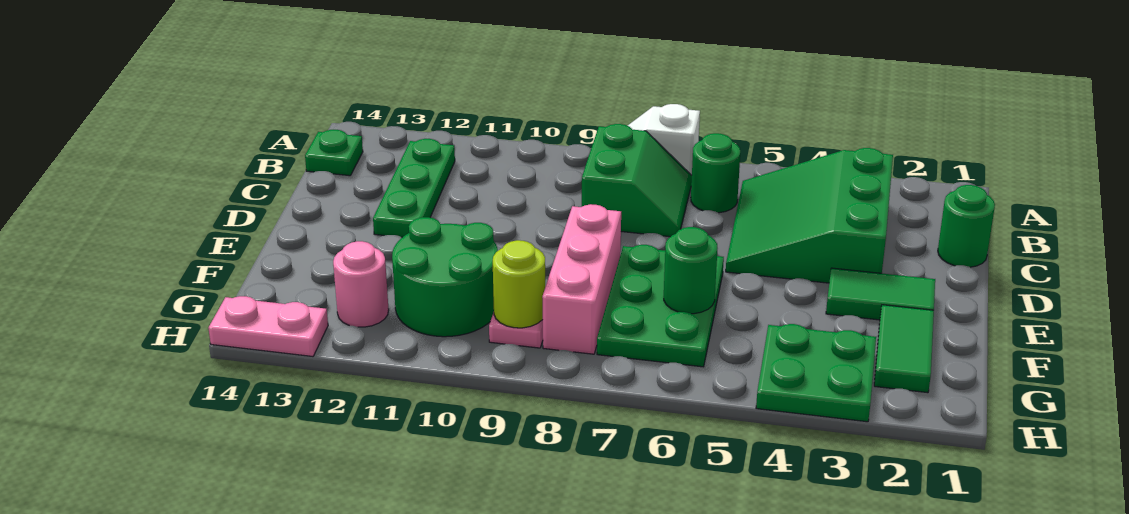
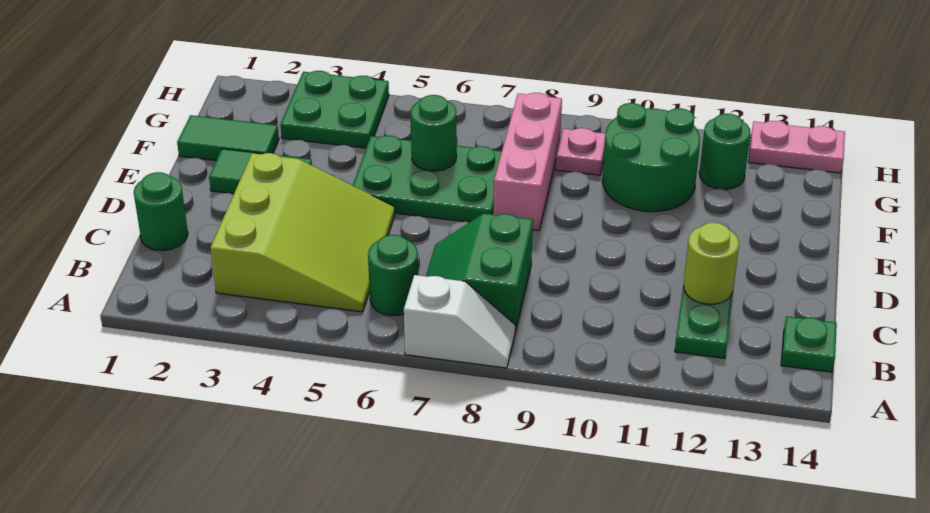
green 3x3 slope [726,148,893,283] -> lime 3x3 slope [210,153,395,312]
green 2x3 plate [597,245,724,367] -> green 2x3 plate turned to [353,136,502,222]
green 1x2 tile [874,305,934,393] -> green 1x2 tile turned to [177,115,279,161]
lime 1x1 round brick [493,240,545,328] -> lime 1x1 round brick moved to [684,223,739,304]
pink 1x1 round brick [333,241,389,327] -> green 1x1 round brick [699,114,751,189]

